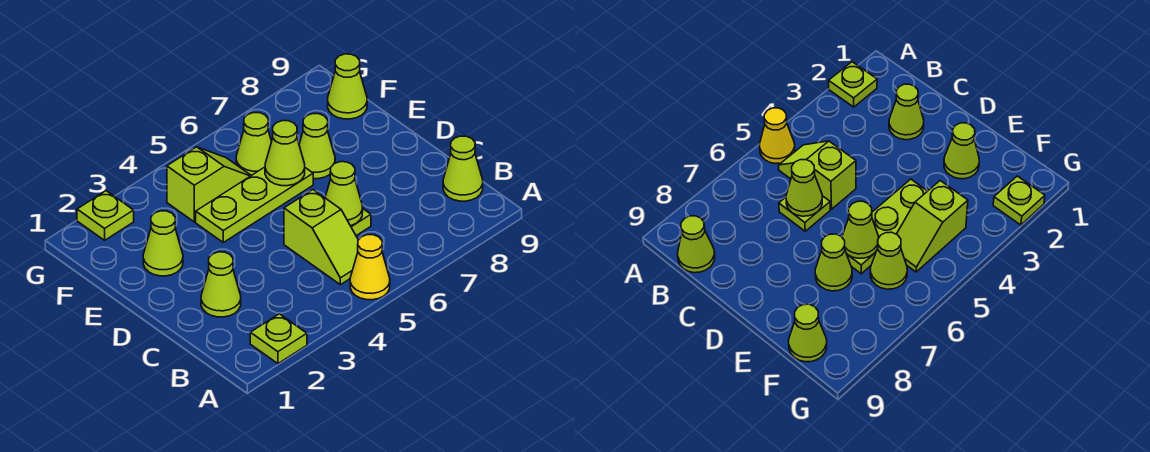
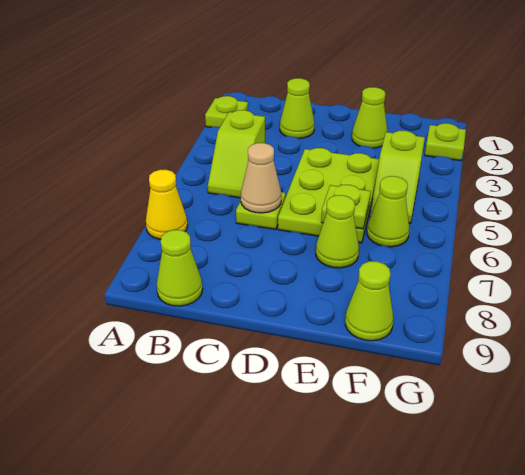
yellow 1x1 cone [350,235,390,300] -> yellow 1x1 cone moved to [146,170,188,239]
lime 1x2 slope [284,190,358,285] -> lime 1x2 slope turned to [208,110,265,198]
lime 1x1 cone [325,162,363,226] -> tan 1x1 cone [241,143,281,213]
lime 1x3 plate [196,167,313,242] -> lime 2x3 plate [278,148,379,243]
lime 1x1 cone [265,121,305,186] -> lime 1x1 plate [321,185,371,229]

